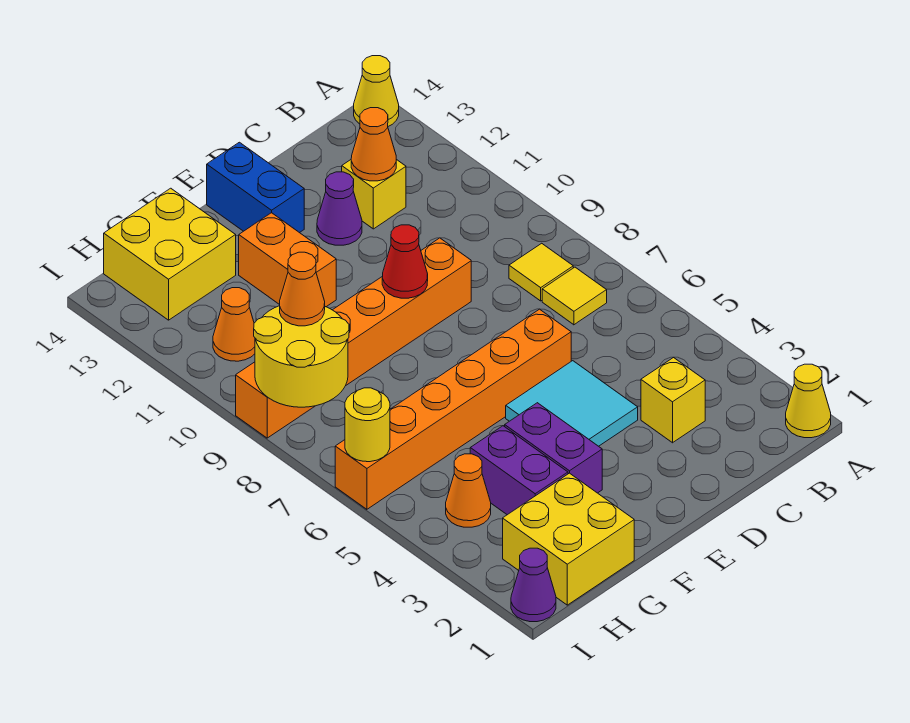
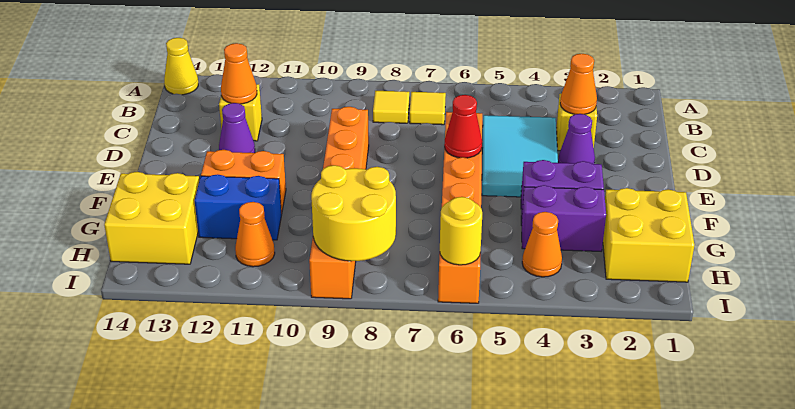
yellow 1x1 cone [786,364,831,438] -> none
cyan 2x2 tile [506,361,638,446] -> cyan 2x3 tile [482,115,558,197]
red 1x1 cone [382,225,428,298] -> red 1x1 cone moved to [444,95,482,158]
blue 1x2 brick [207,142,304,233] -> blue 1x2 brick moved to [195,174,281,240]
orange 1x1 cone [280,252,325,326] -> orange 1x1 cone moved to [560,54,597,114]
purple 1x1 cone [511,548,556,622] -> purple 1x1 cone moved to [558,114,595,164]

